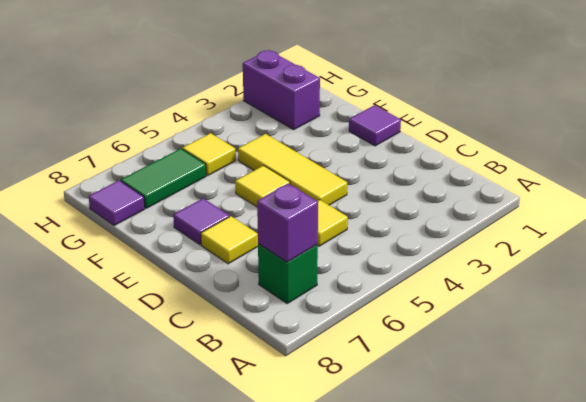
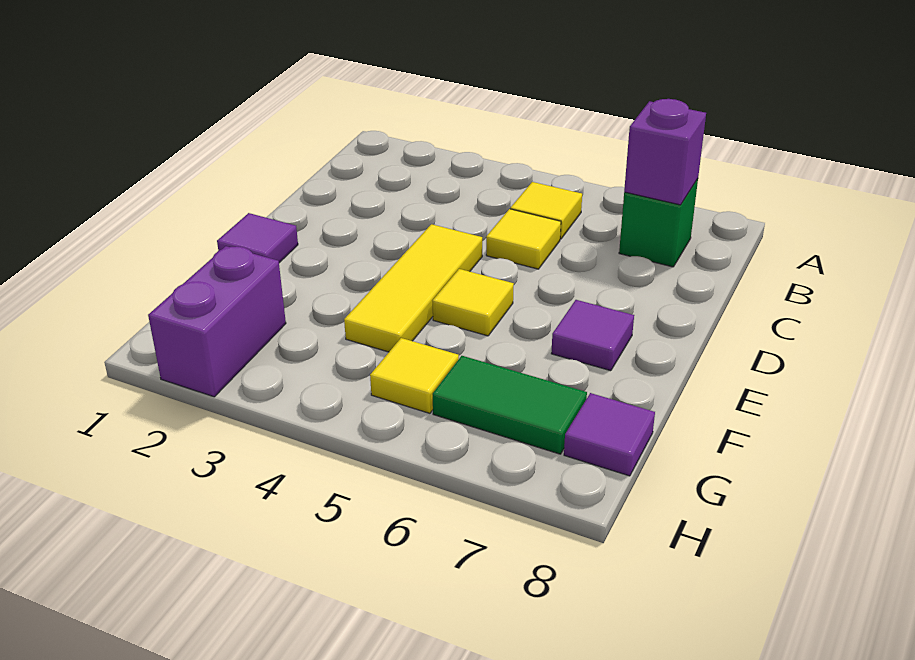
yellow 1x1 tile [201,216,258,264] -> yellow 1x1 tile moved to [510,182,582,239]

